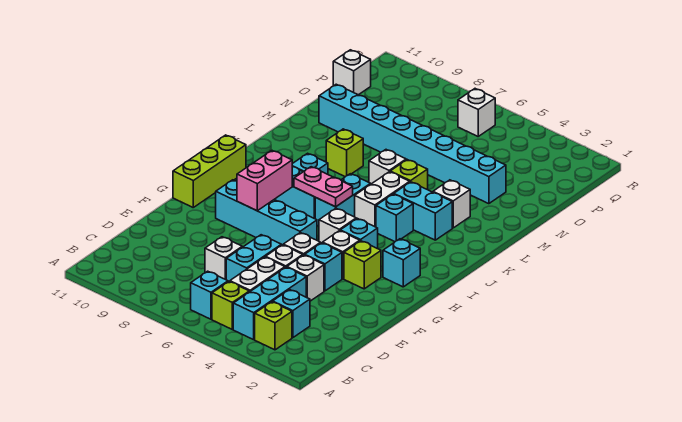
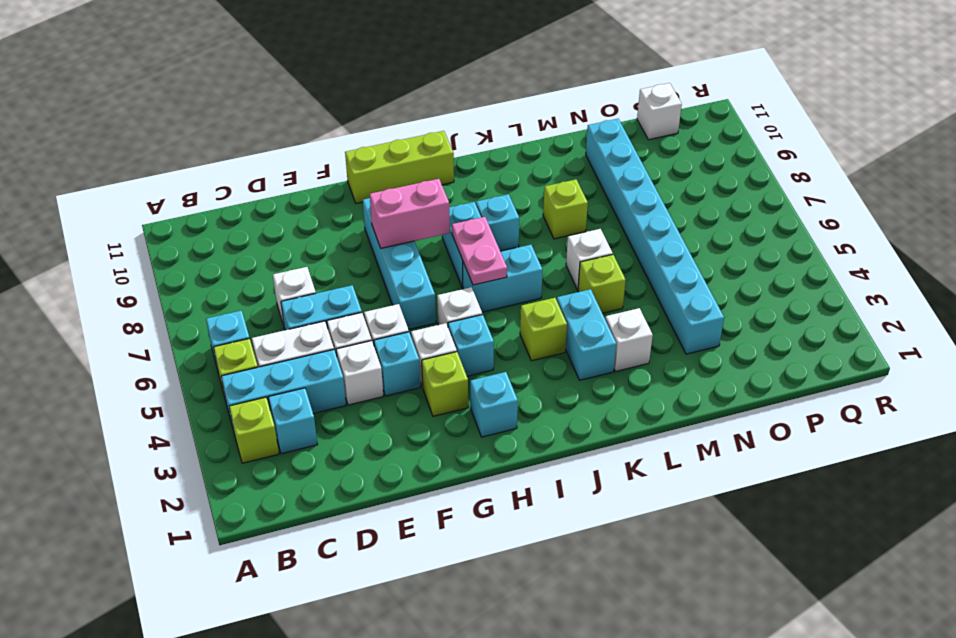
cyan 1x1 brick [376,194,413,242] -> lime 1x1 brick [520,298,567,361]
white 1x2 brick [355,172,410,227] -> none
white 1x1 brick [458,89,495,136] -> none

